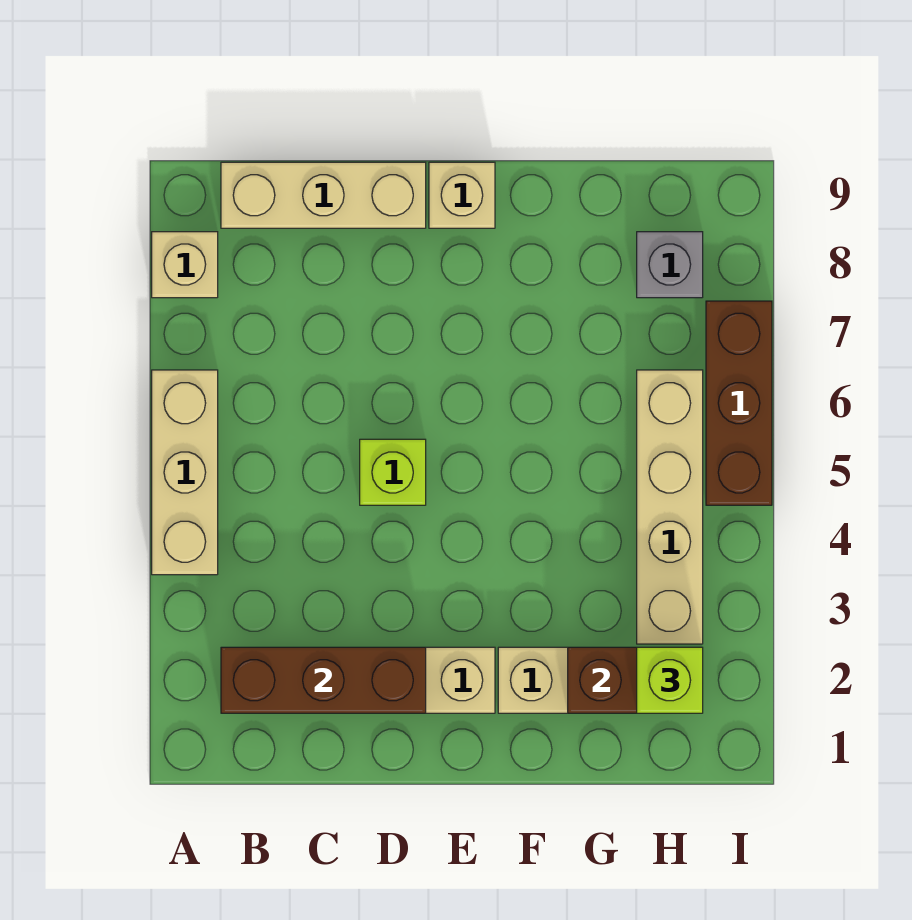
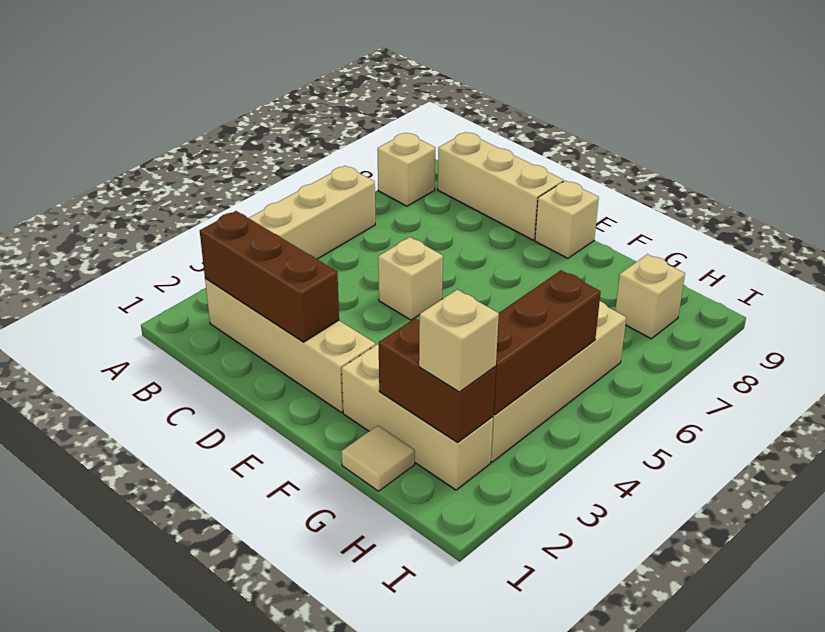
lime 1x1 brick [360,439,426,505] -> tan 1x1 brick [378,237,443,320]
none -> tan 1x1 tile [342,426,415,491]
lime 1x1 brick [637,647,703,713] -> tan 1x1 brick [419,290,499,392]
grey 1x1 brick [637,232,703,298] -> tan 1x1 brick [615,254,685,339]
brown 1x3 brick [706,301,772,505] -> brown 1x3 brick moved to [493,270,601,415]

